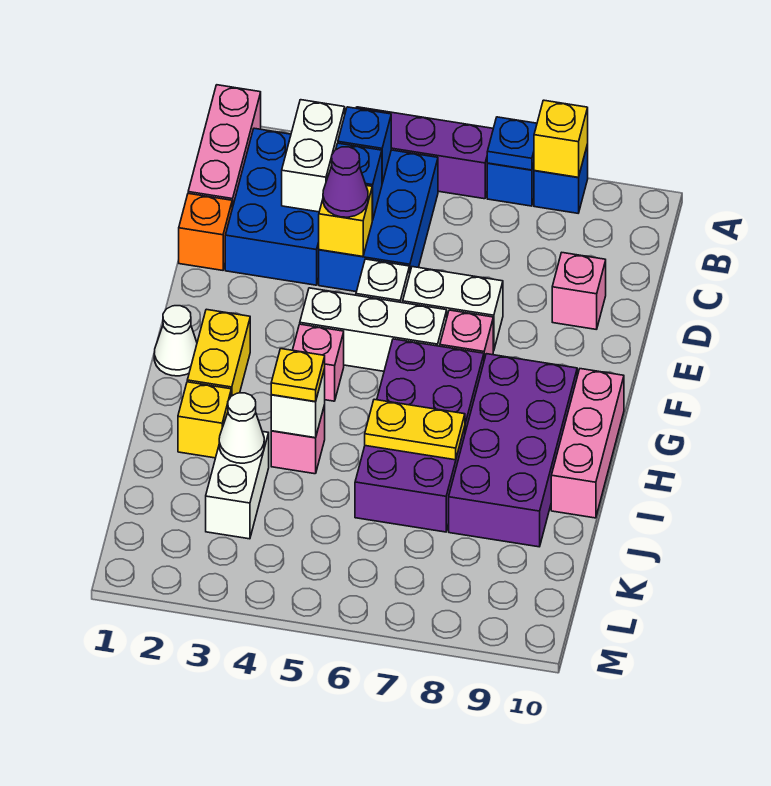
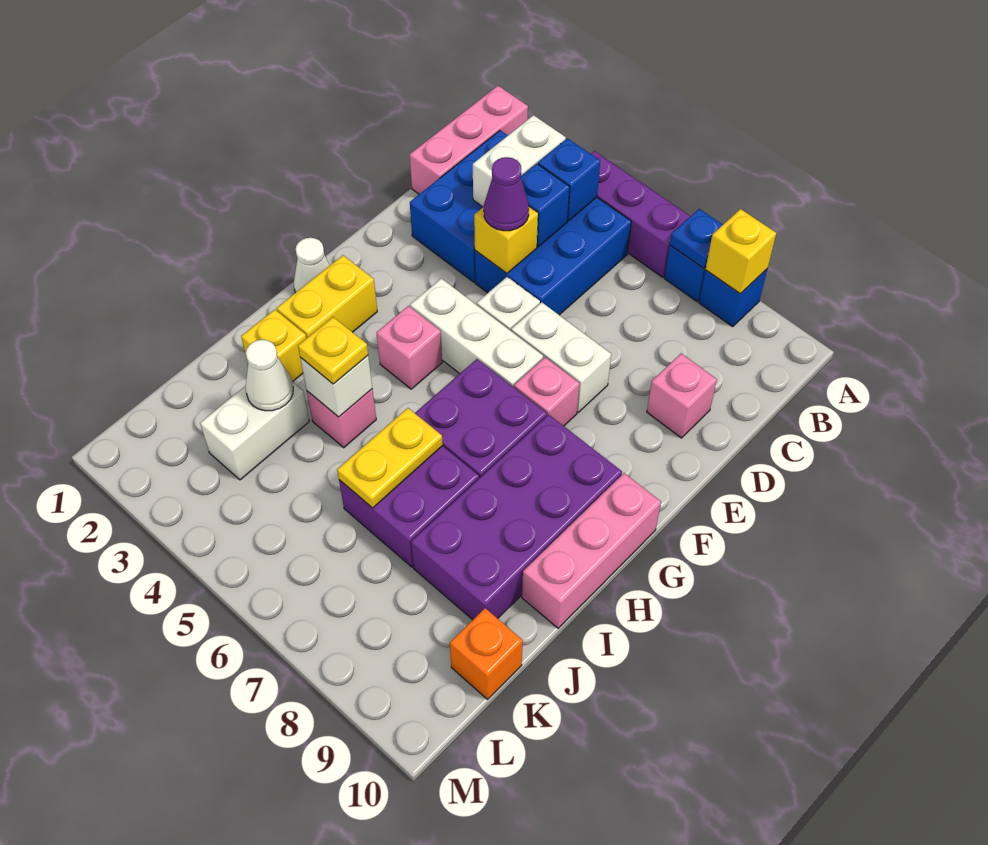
orange 1x1 brick [179,193,232,270] -> orange 1x1 brick moved to [450,608,523,699]
yellow 1x2 plate [365,399,465,460] -> yellow 1x2 plate turned to [337,408,443,508]

